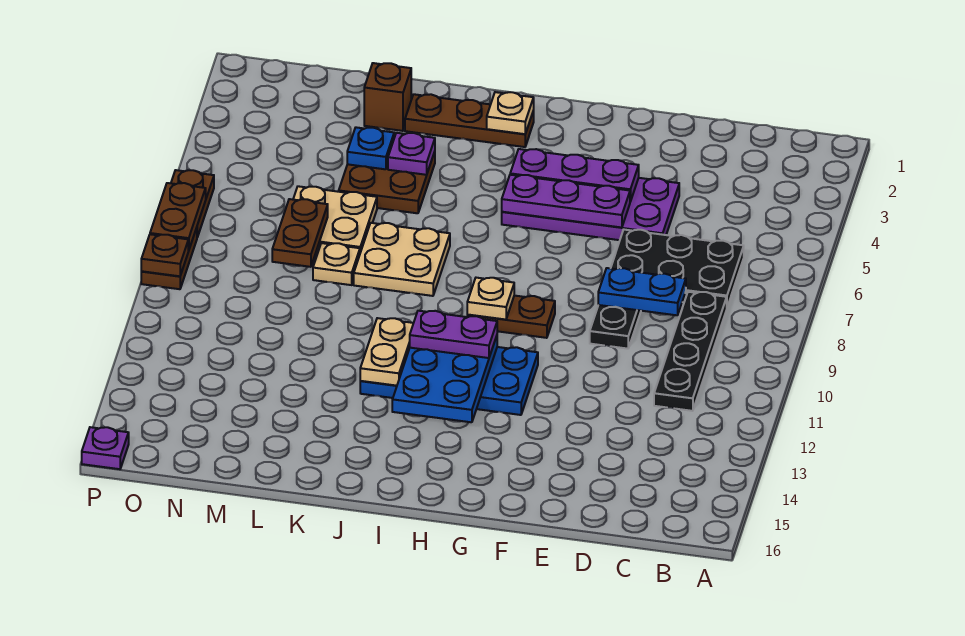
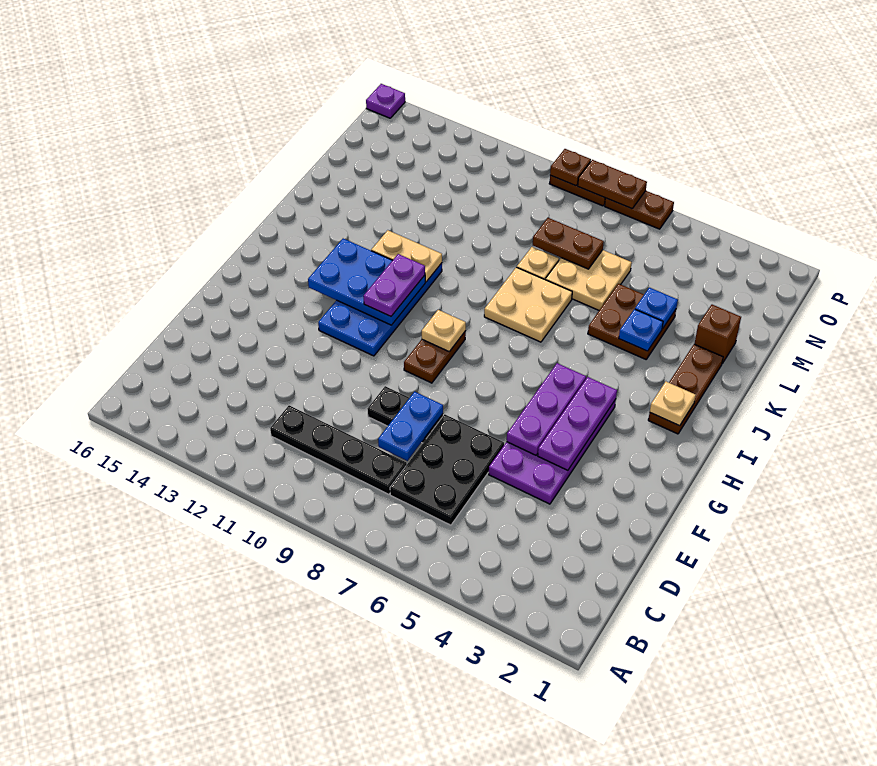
purple 1x1 plate [388,133,435,175] -> blue 1x1 plate [619,309,663,351]

